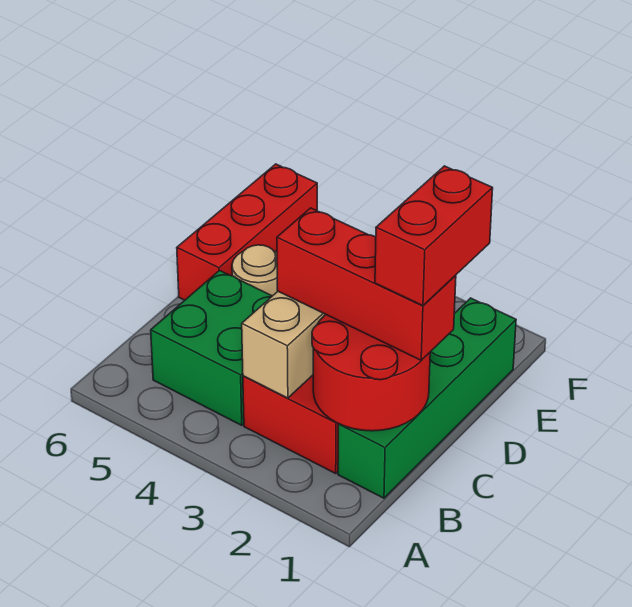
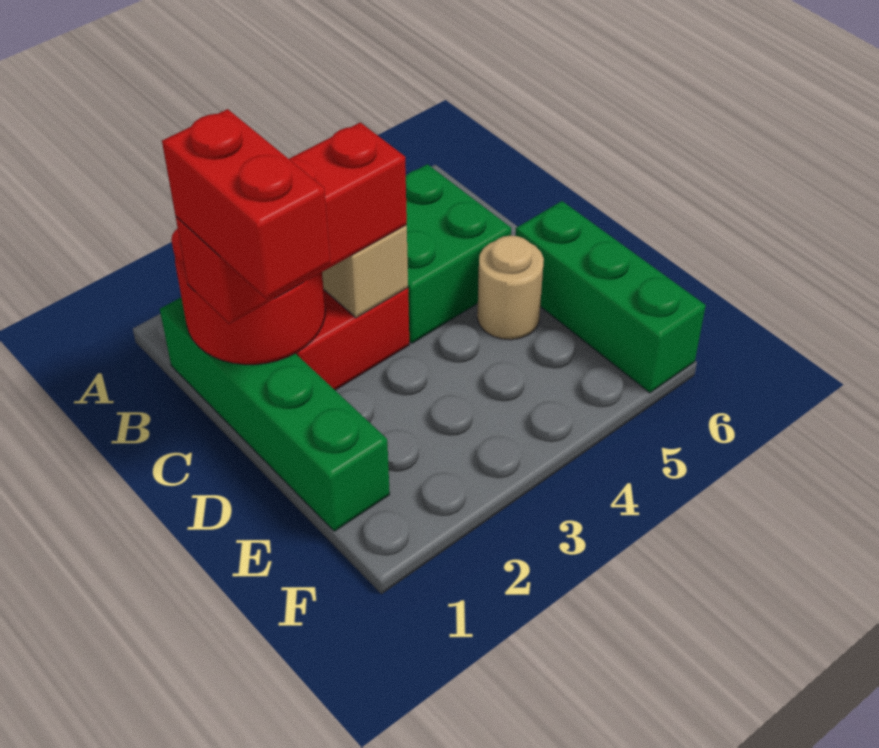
red 1x3 brick [177,164,317,300] -> green 1x3 brick [515,201,706,393]

